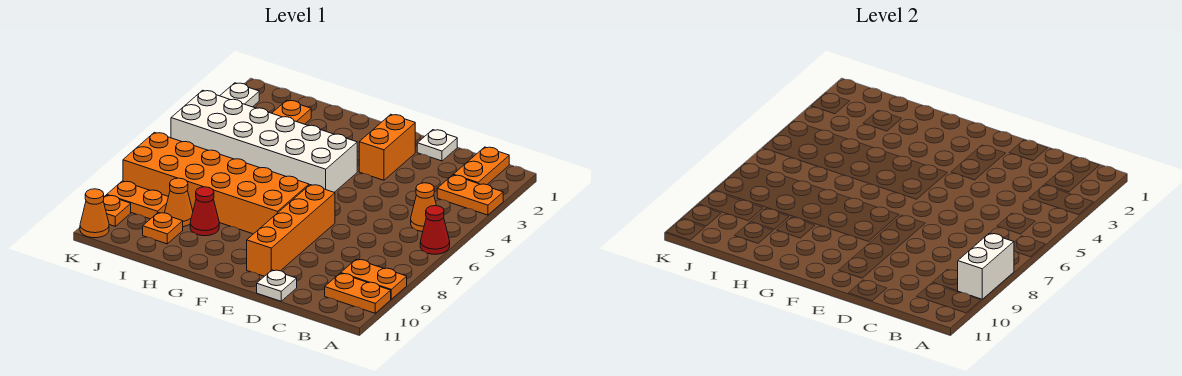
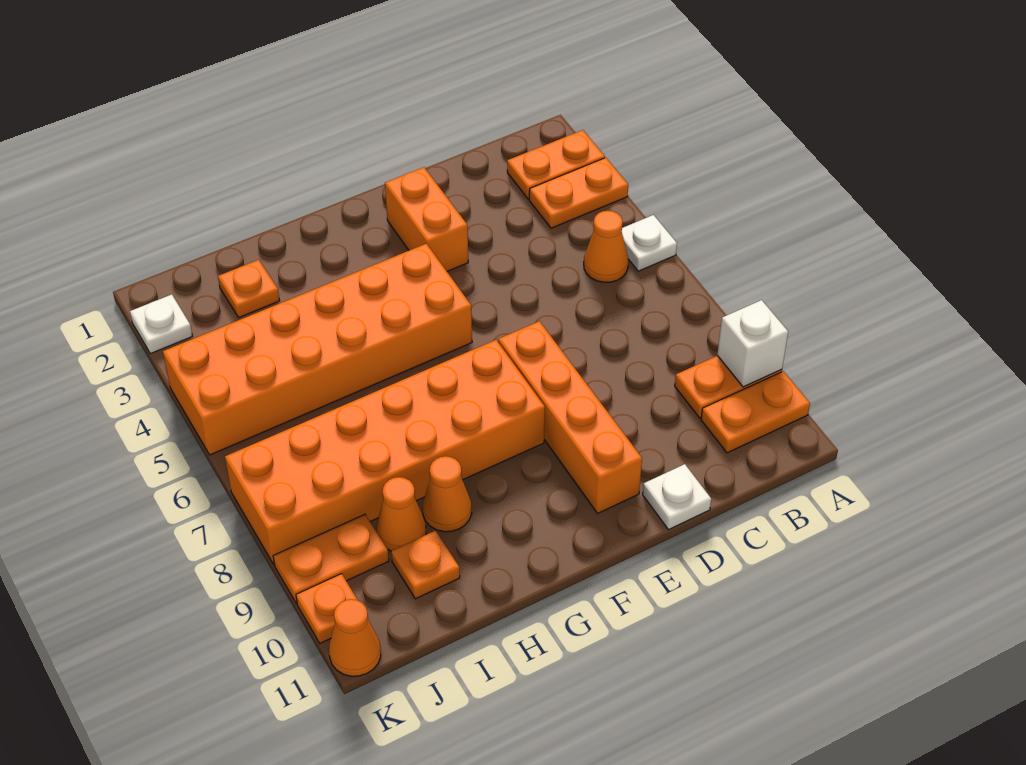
red 1x1 cone [420,206,450,254] -> none
white 1x2 brick [958,233,1014,299] -> white 1x1 brick [717,300,788,387]
orange 1x2 plate [453,147,509,185] -> orange 1x2 plate turned to [507,130,605,199]
white 1x1 plate [417,130,457,161] -> white 1x1 plate moved to [622,215,677,271]
white 2x6 brick [171,90,357,192] -> orange 2x6 brick [163,244,472,455]
red 1x1 cone [190,187,219,236] -> orange 1x1 cone [423,456,472,532]

